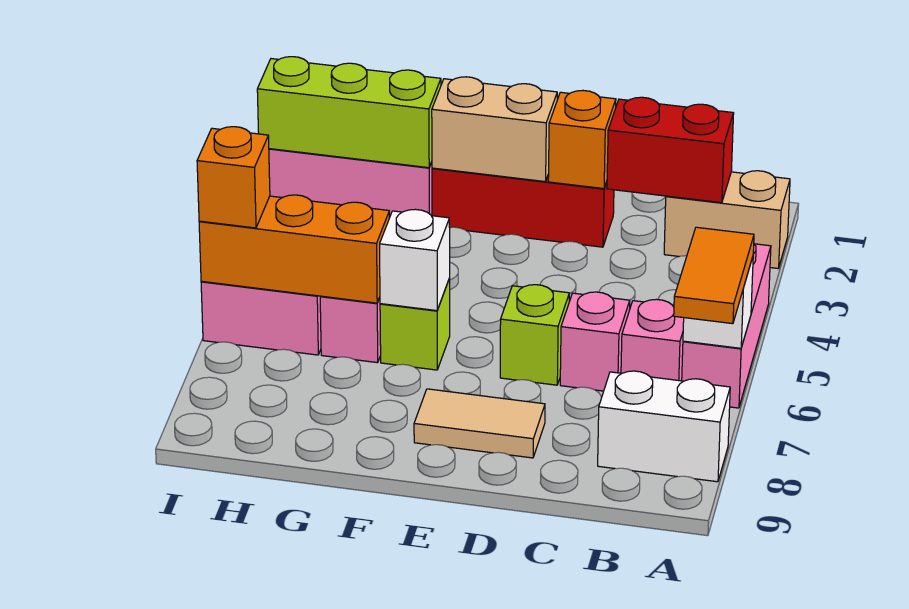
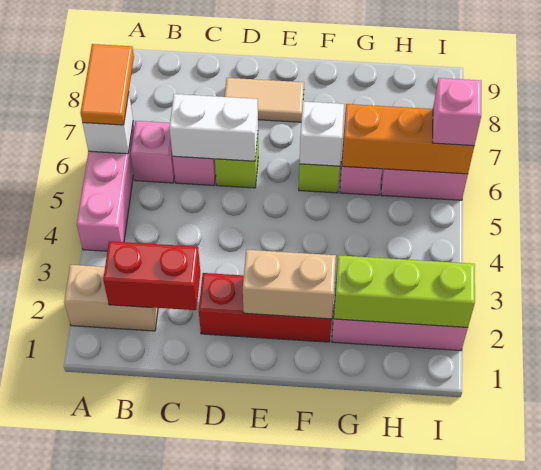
white 1x2 brick [598,371,730,482] -> white 1x2 brick moved to [169,94,258,161]
orange 1x1 brick [548,90,616,189] -> none
orange 1x1 brick [197,127,270,228] -> pink 1x1 brick [432,78,481,146]

